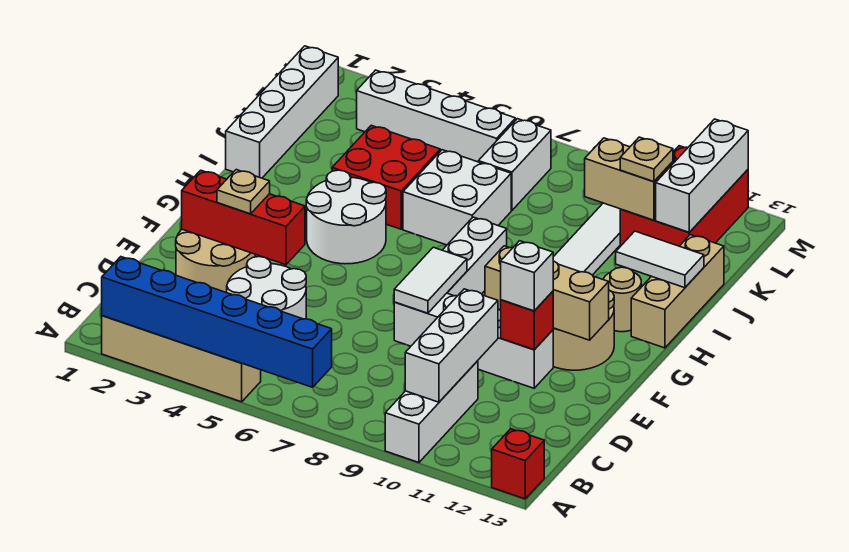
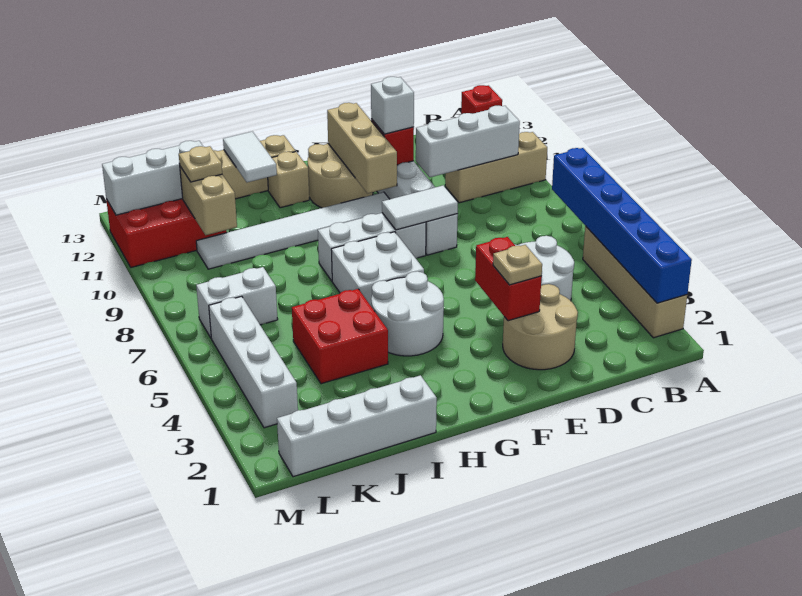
white 1x3 brick [385,361,478,463] -> tan 1x3 brick [445,132,547,203]
red 1x3 brick [182,170,305,265] -> red 1x2 brick [475,237,542,321]
tan 1x1 round brick [603,267,641,332] -> tan 1x1 brick [268,152,309,208]
white 2x2 brick [403,150,511,245] -> white 2x2 brick moved to [331,232,424,307]

